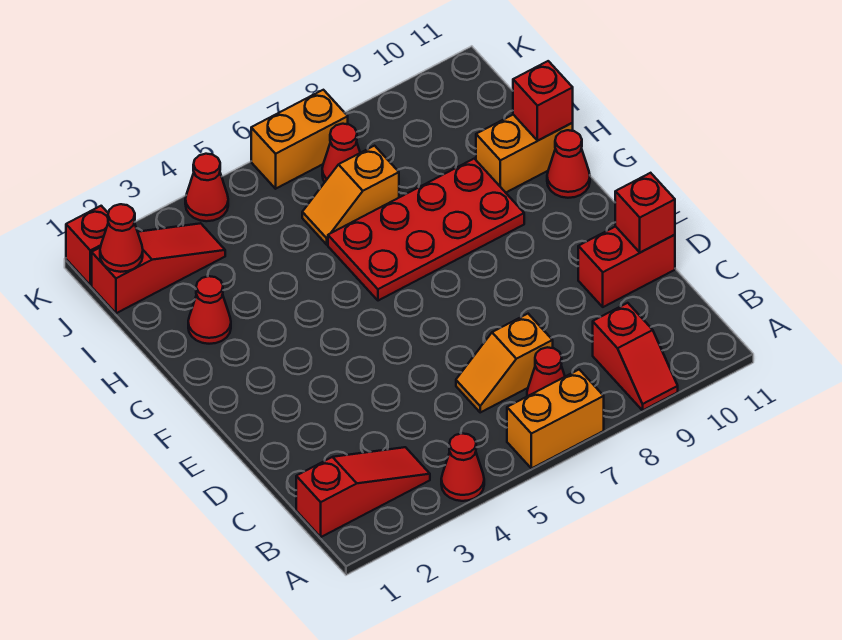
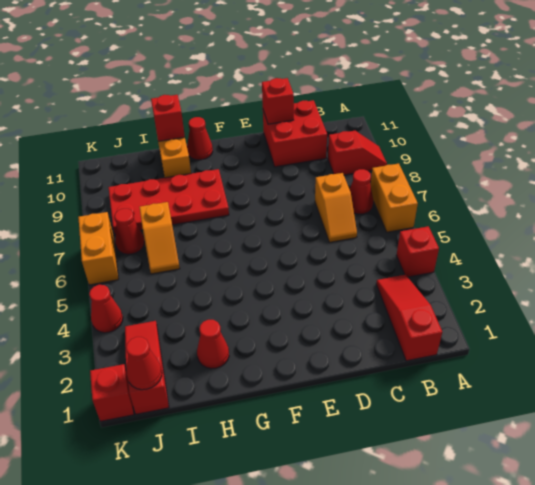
red 1x1 cone [441,433,484,501] -> red 1x1 brick [396,226,439,277]
red 1x2 brick [578,226,675,307] -> red 2x2 brick [263,100,327,167]
red 2x4 plate [328,159,524,301] -> red 2x4 plate turned to [108,169,229,235]

